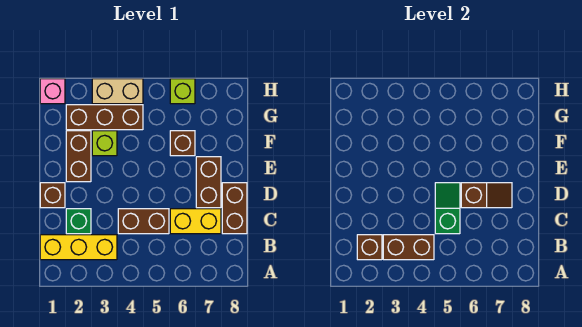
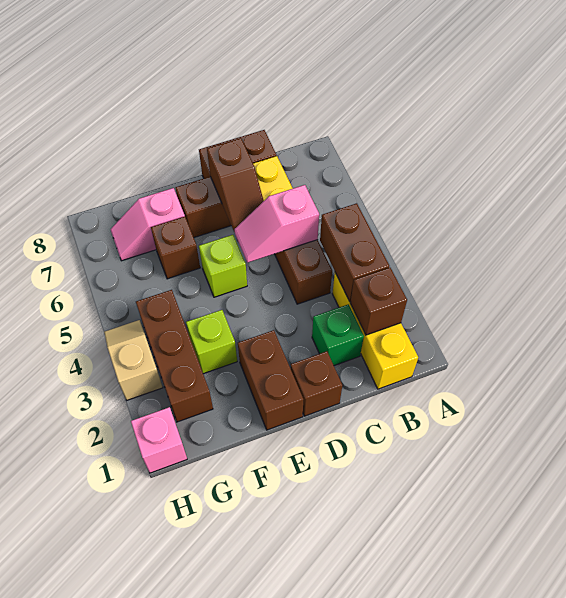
green 1x2 slope [435,183,460,234] -> pink 1x2 slope [235,185,319,263]
brown 1x2 slope [461,183,512,208] -> brown 1x2 slope turned to [207,138,264,232]
brown 1x2 brick [66,131,91,182] -> brown 1x2 brick turned to [238,330,303,430]
none -> pink 1x2 slope [111,188,185,261]
tan 1x2 brick [92,79,143,104] -> tan 1x2 slope [104,320,163,400]
lime 1x1 brick [170,79,195,104] -> lime 1x1 brick moved to [199,235,247,297]

